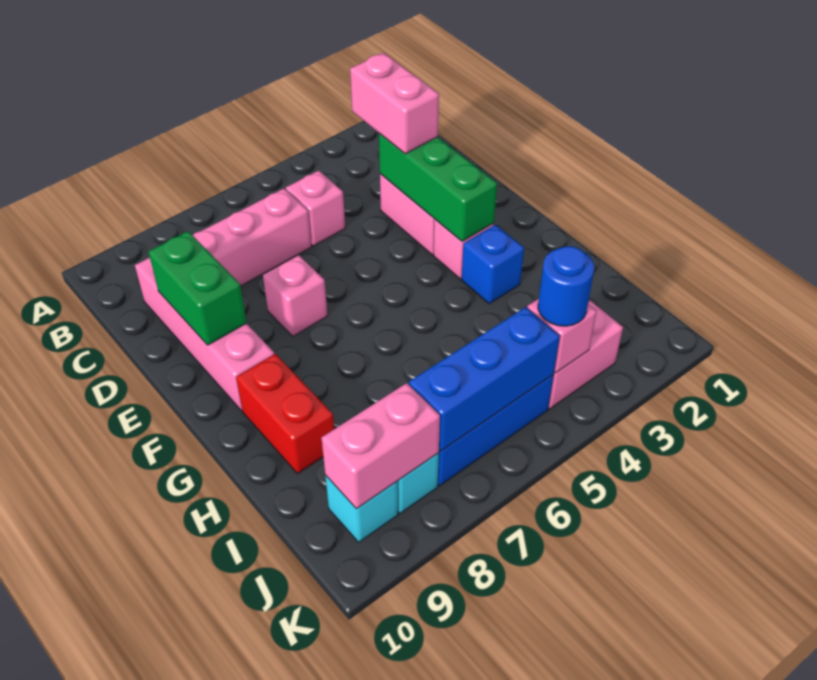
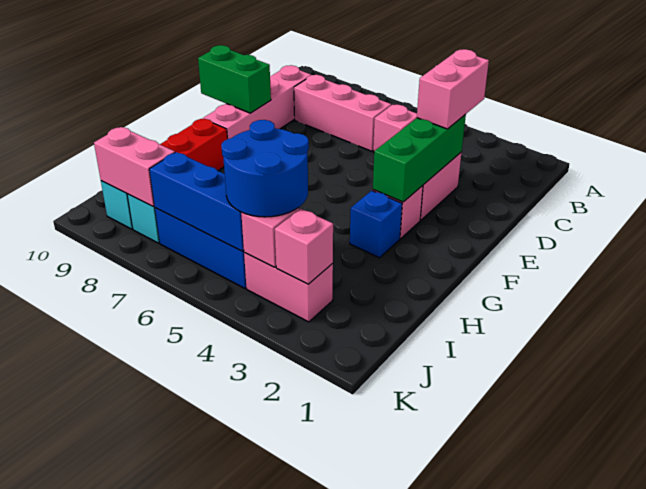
green 1x2 brick [148,231,247,345] -> green 1x2 brick turned to [198,45,271,113]
pink 1x1 brick [263,255,327,336] -> pink 1x1 brick moved to [275,209,333,284]
blue 1x1 round brick [538,246,594,326] -> blue 2x2 round brick [221,120,309,217]

